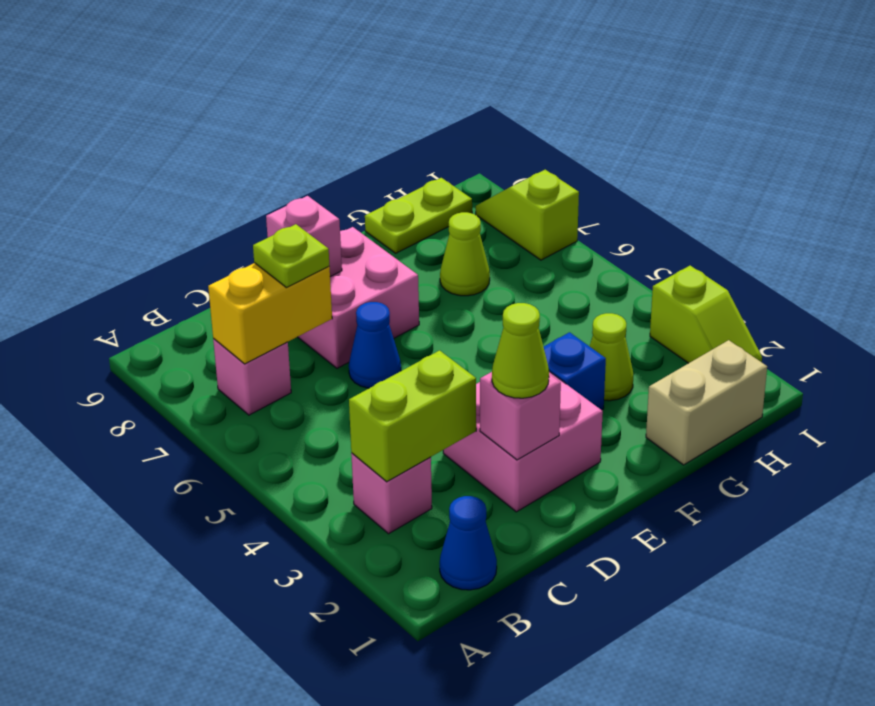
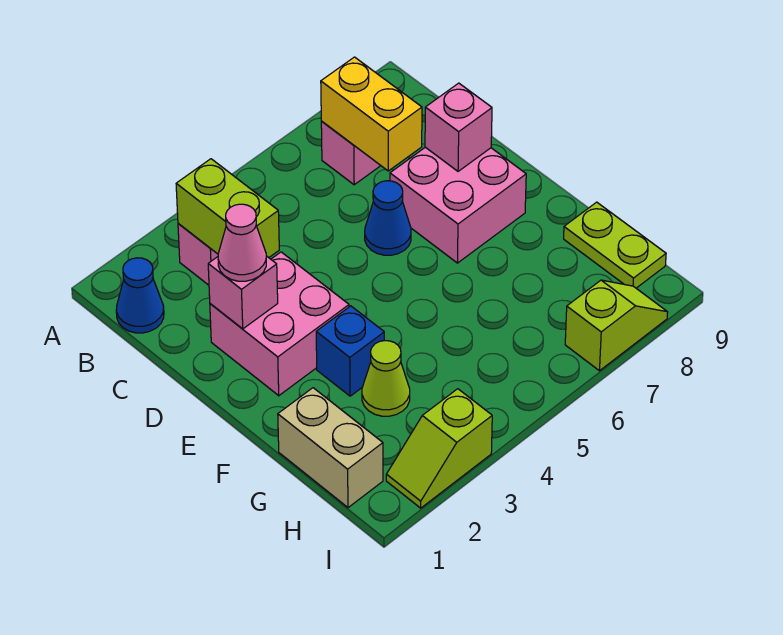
lime 1x1 plate [253,224,329,288] -> none
lime 1x1 cone [492,303,549,398] -> pink 1x1 cone [218,204,266,281]
lime 1x1 cone [440,212,490,296] -> none

